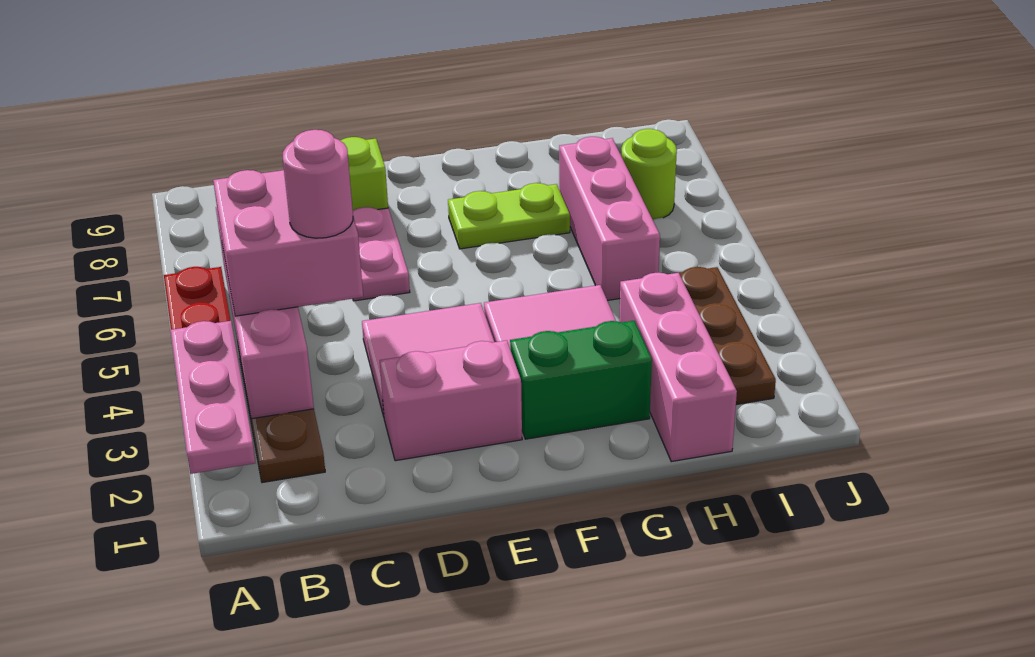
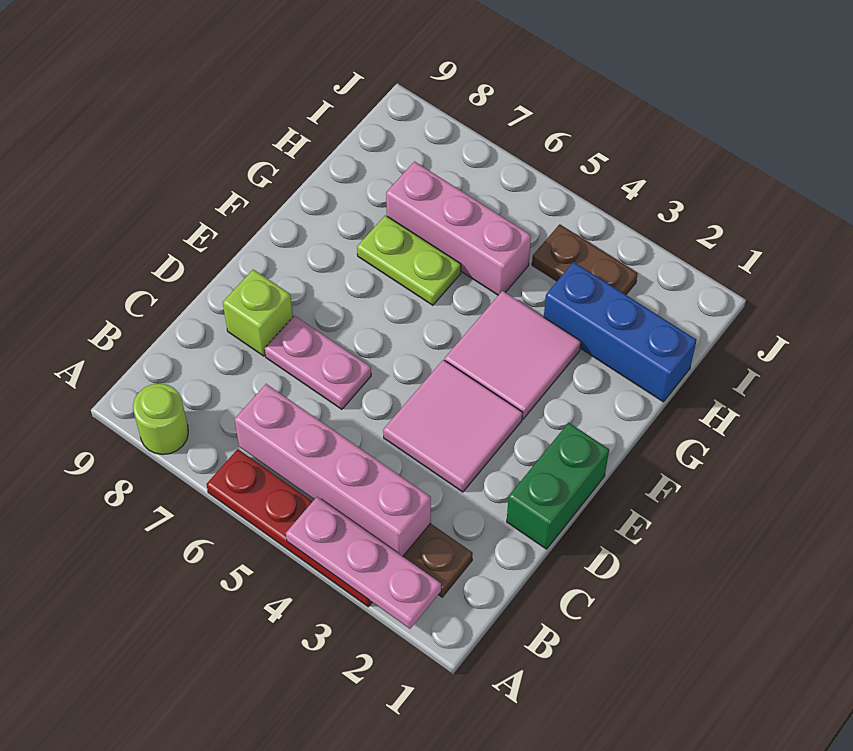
pink 2x2 brick [213,170,363,316] -> none
pink 1x1 round brick [283,130,353,238] -> none
pink 1x2 brick [380,340,522,461] -> none
green 1x2 brick [510,321,652,439] -> green 1x2 brick moved to [507,423,609,549]
lime 1x2 plate [448,183,570,249] -> lime 1x2 plate turned to [357,215,461,305]
pink 1x3 brick [619,273,737,462] -> blue 1x3 brick [544,262,697,402]
brown 1x3 plate [679,267,776,405] -> brown 1x2 plate [532,224,638,295]
lime 1x1 round brick [621,129,677,220] -> lime 1x1 round brick moved to [133,383,188,455]

